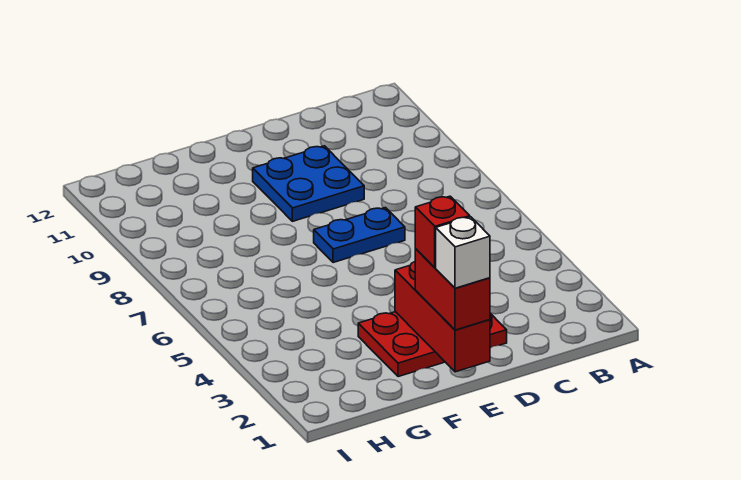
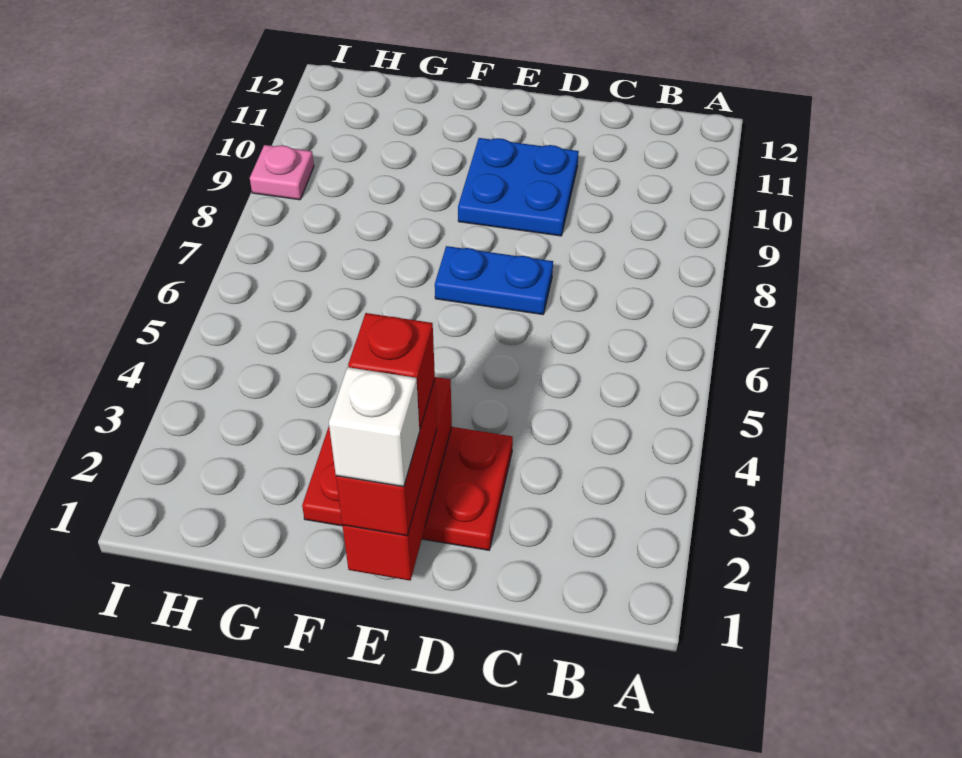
none -> pink 1x1 plate [250,145,314,200]

